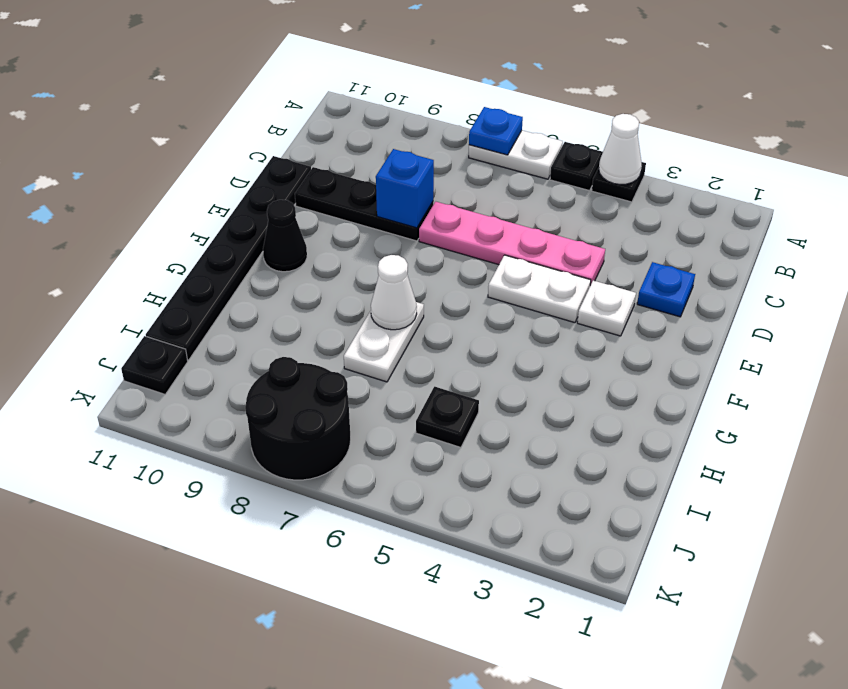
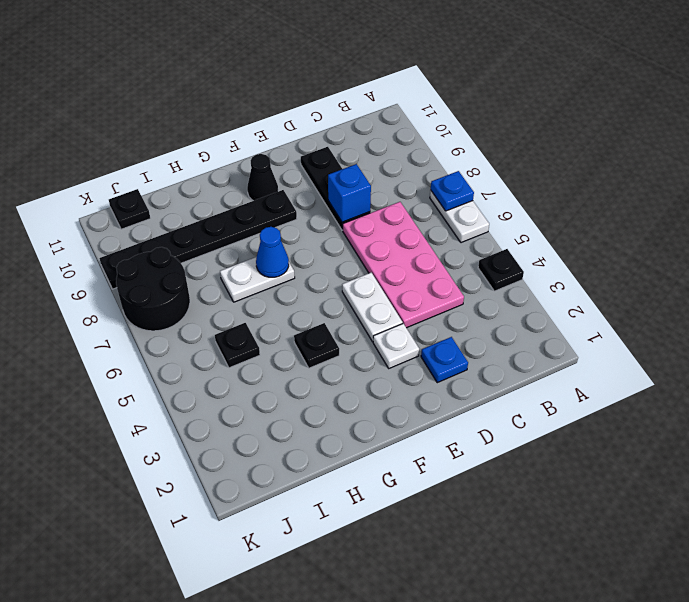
white 1x1 cone [599,114,642,184] -> none
black 1x1 plate [550,142,603,191] -> black 1x1 plate moved to [294,323,339,368]
pink 1x4 plate [419,202,605,285] -> pink 2x4 plate [343,202,464,328]
black 1x6 plate [146,156,311,360] -> black 1x6 plate moved to [99,190,297,289]
white 1x1 cone [371,255,417,330] -> blue 1x1 cone [256,227,289,277]

